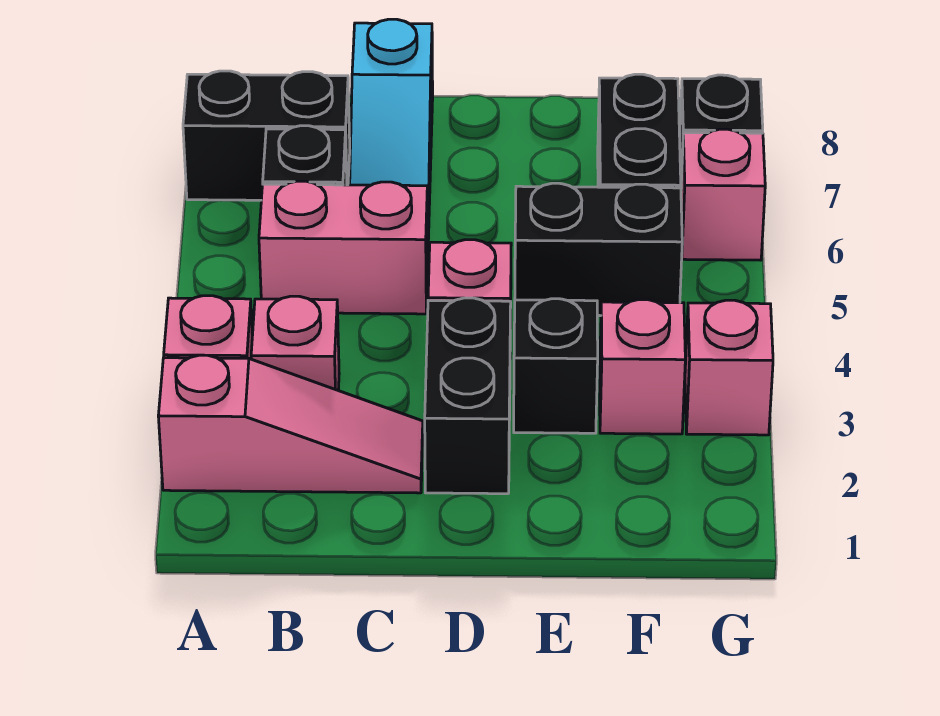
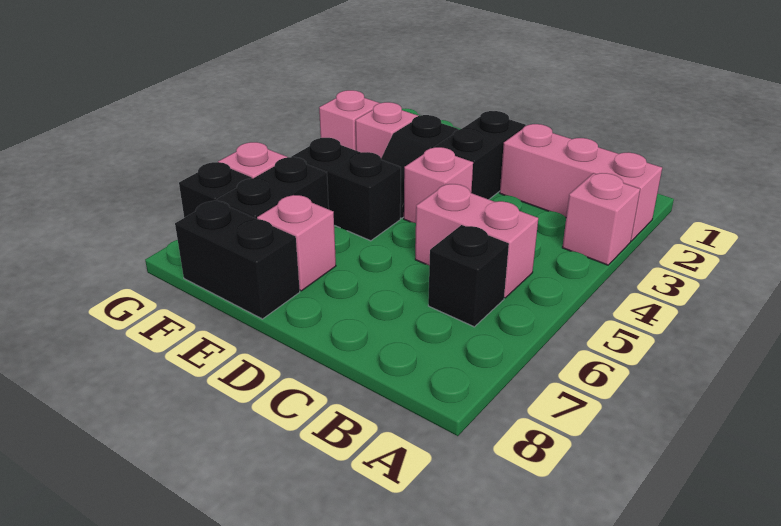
pink 1x3 slope [158,355,423,493] -> pink 1x3 brick [500,124,662,241]
black 1x2 brick [183,71,350,200] -> black 1x2 brick moved to [175,201,300,319]
pink 1x1 brick [251,296,339,390] -> pink 1x1 brick moved to [257,195,336,291]
cyan 1x3 slope [350,19,433,239] -> none

